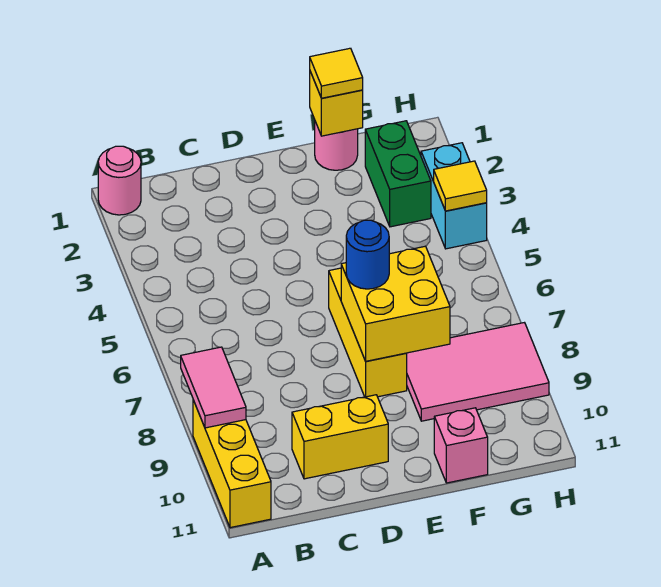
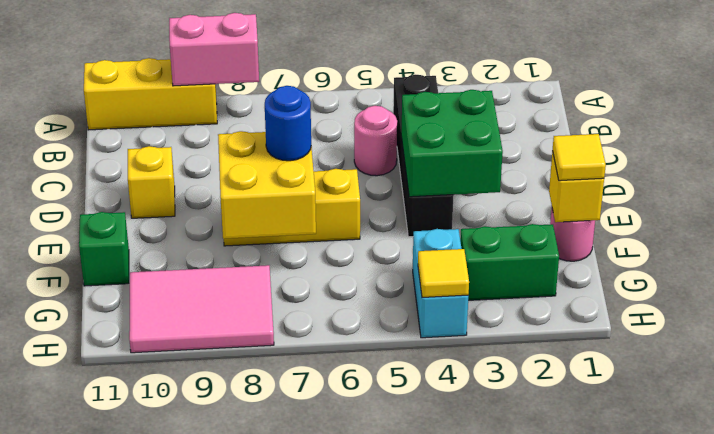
pink 1x1 round brick [98,146,141,215] -> pink 1x1 round brick moved to [354,106,397,176]
pink 1x2 tile [181,347,246,428] -> pink 1x2 brick [169,13,259,86]
none -> black 1x4 brick [393,75,454,237]
yellow 1x2 brick [292,395,388,479] -> yellow 1x1 brick [128,146,175,218]
none -> green 2x2 brick [401,90,503,197]
pink 2x3 tile [407,323,549,421] -> pink 2x3 tile turned to [129,265,274,353]
pink 1x1 brick [434,408,488,483] -> green 1x1 brick [79,212,129,286]
cyan 1x2 brick [421,143,487,249] -> cyan 1x2 brick turned to [413,229,468,338]

